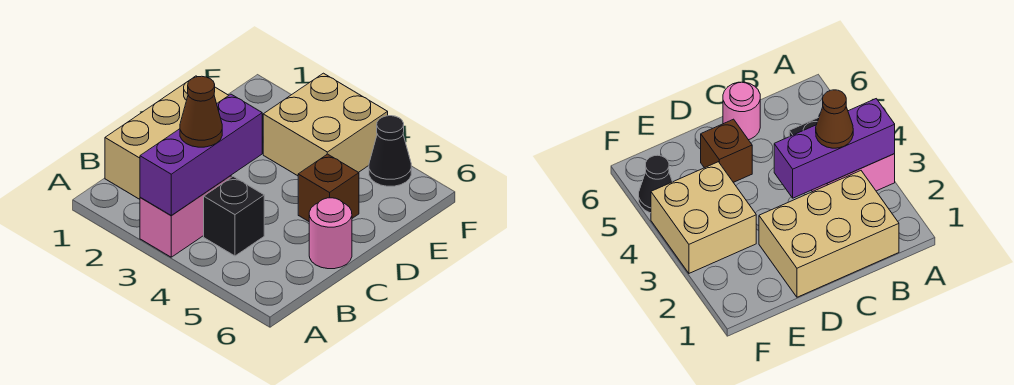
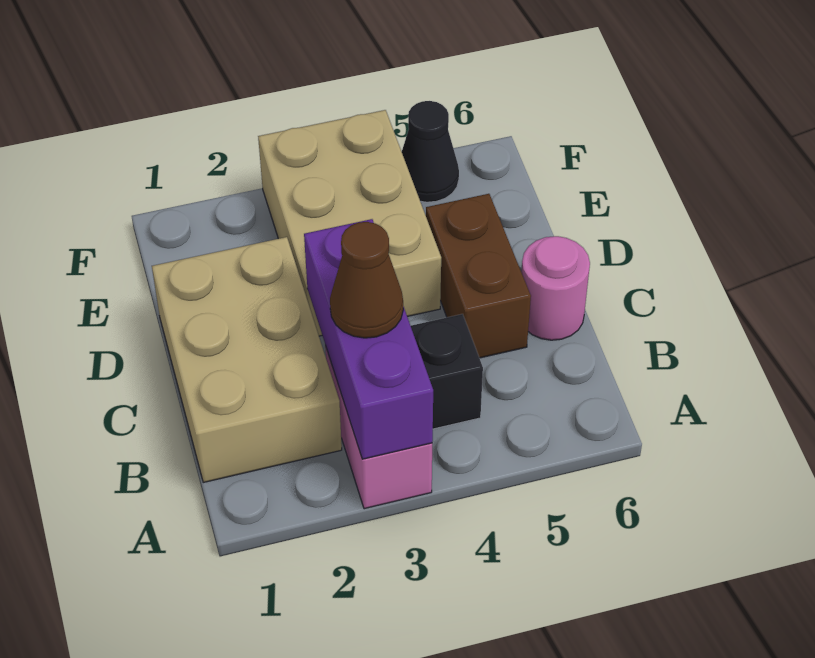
brown 1x1 brick [298,154,359,221] -> brown 1x2 brick [426,194,531,358]
tan 2x2 brick [263,73,388,176] -> tan 2x3 brick [258,110,441,336]

